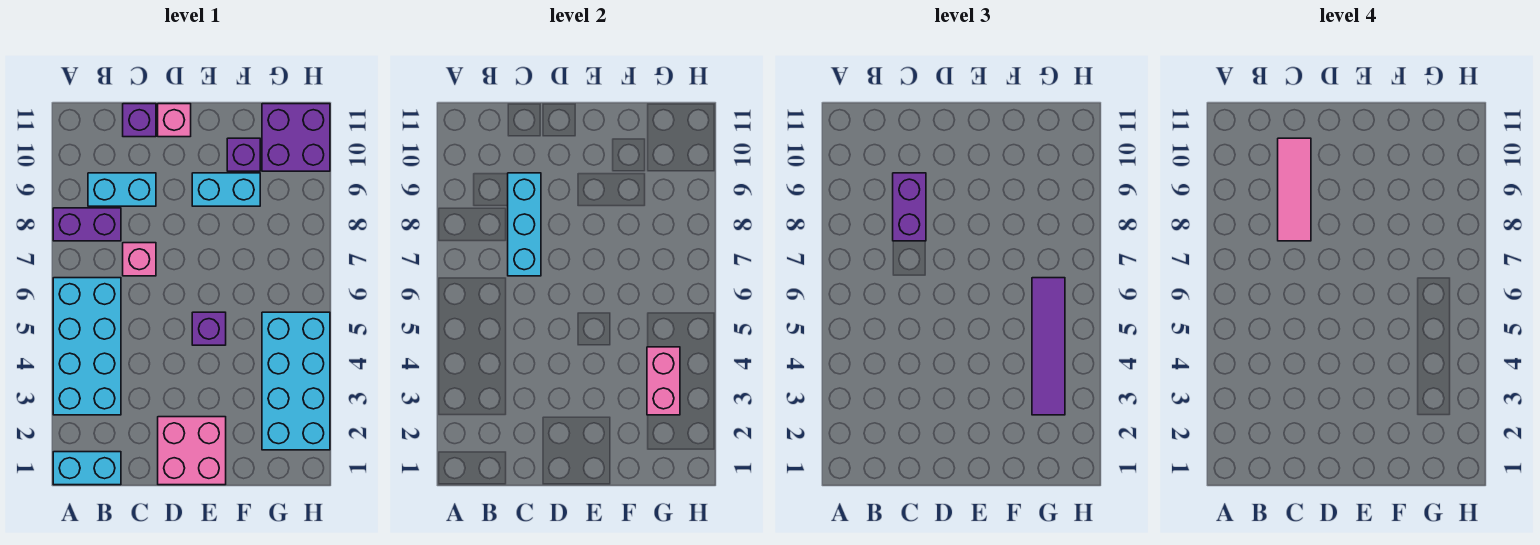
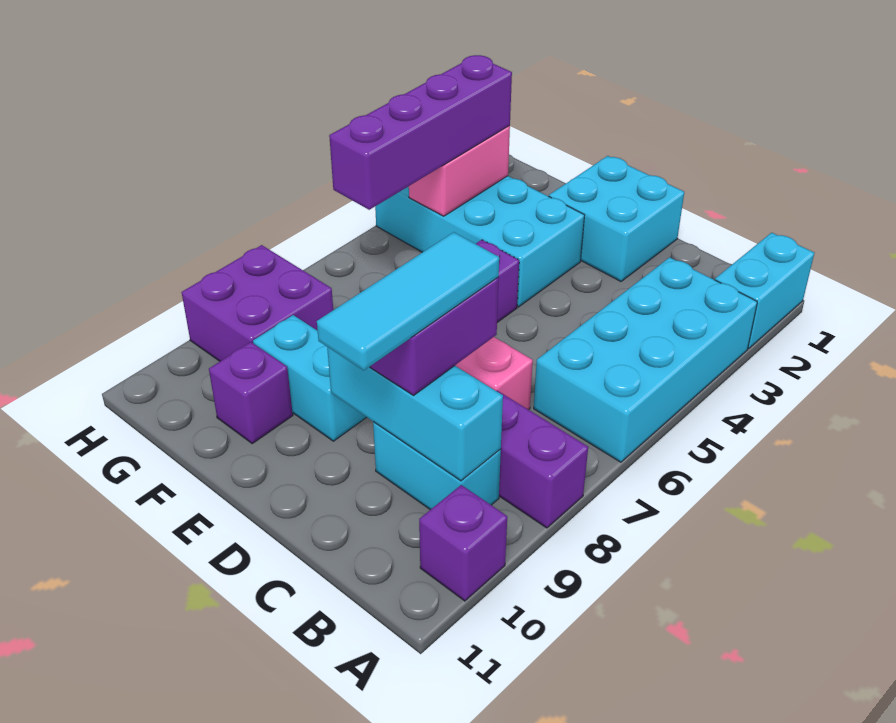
cyan 1x2 brick [53,452,121,485] -> cyan 1x2 brick turned to [715,233,814,349]
cyan 1x3 brick [508,173,541,276] -> cyan 1x3 brick turned to [327,347,503,481]
pink 1x3 tile [1278,138,1311,241] -> cyan 1x3 tile [317,232,499,370]
purple 1x1 brick [123,104,156,137] -> purple 1x1 brick moved to [419,485,507,601]
pink 2x2 brick [158,417,226,485] -> cyan 2x2 brick [549,156,684,281]
pink 1x1 brick [158,104,191,137] -> none
cyan 2x4 brick [262,312,330,450] -> cyan 2x4 brick turned to [375,176,585,307]
purple 1x4 tile [1032,278,1065,415] -> purple 1x4 brick [329,55,512,210]
purple 2x2 brick [262,104,330,171] -> purple 2x2 brick moved to [182,245,333,361]

